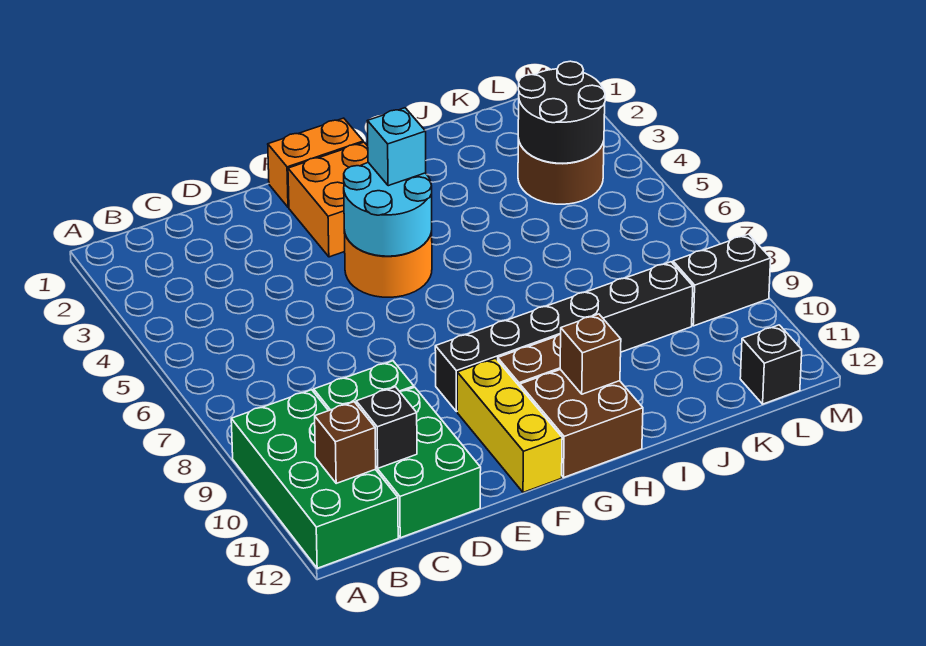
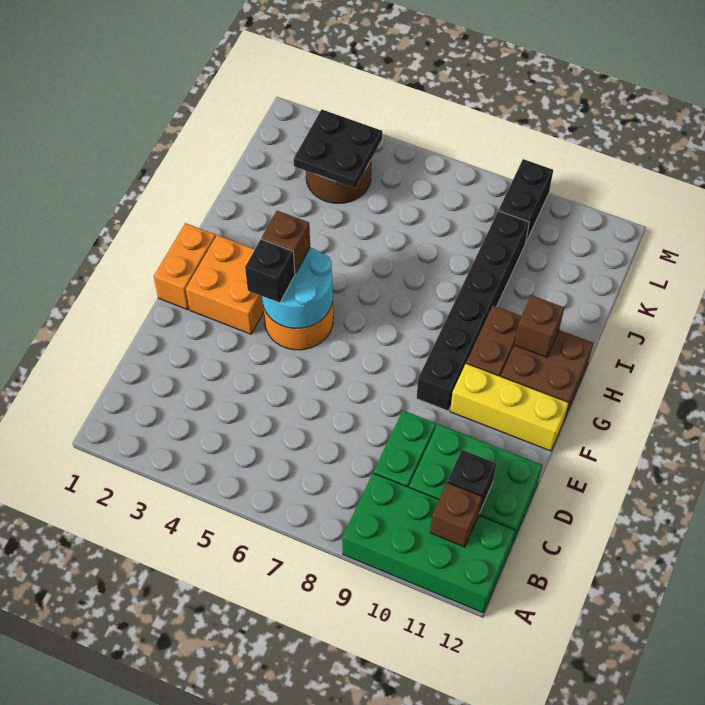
cyan 1x1 brick [367,108,426,186] -> brown 1x1 brick [262,211,310,274]
black 2x2 round brick [518,61,605,163] -> black 2x2 plate [294,110,382,188]
black 1x1 brick [740,325,802,404] -> black 1x1 brick moved to [245,239,295,303]

